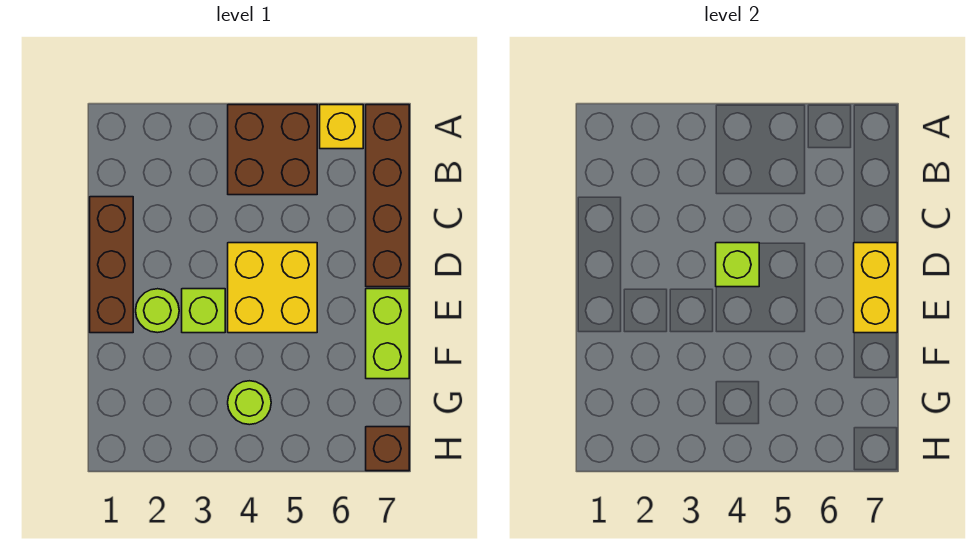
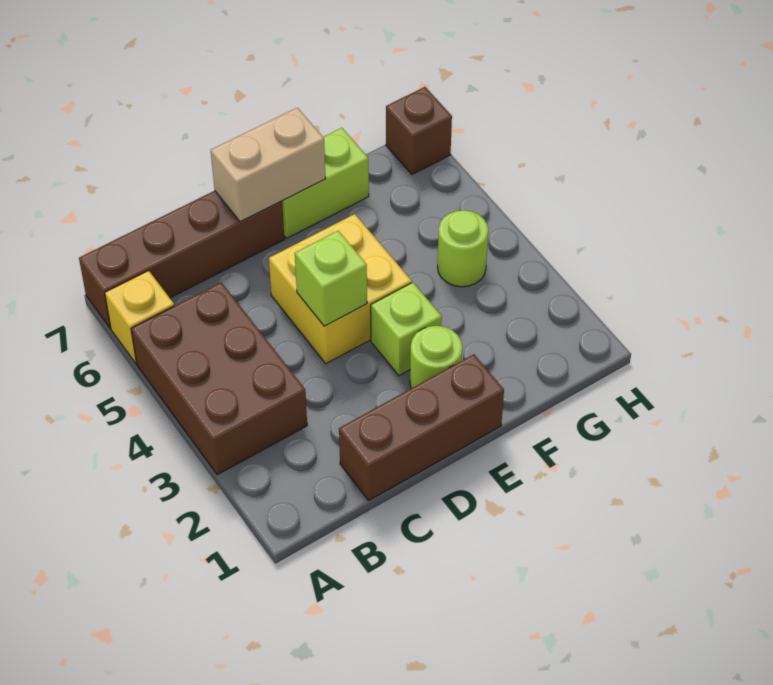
brown 2x2 brick [228,105,317,195] -> brown 2x3 brick [131,282,307,475]
yellow 1x2 brick [854,243,897,333] -> tan 1x2 brick [211,108,326,222]

